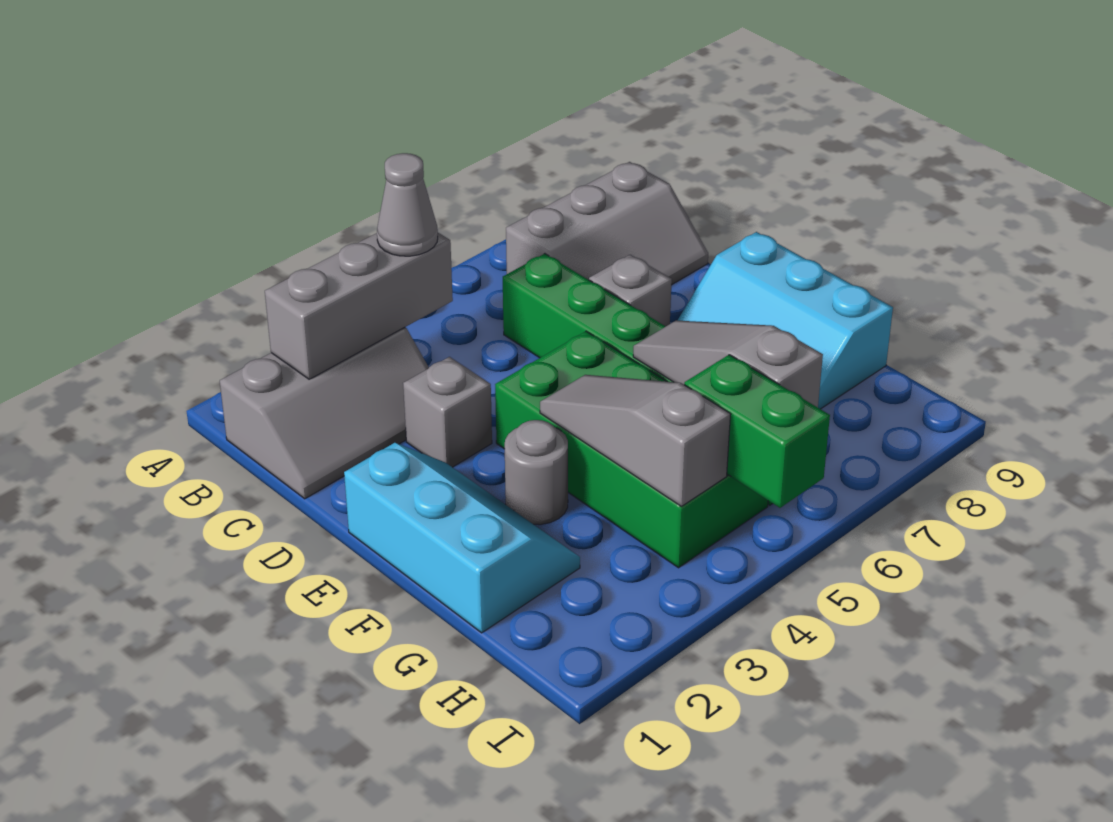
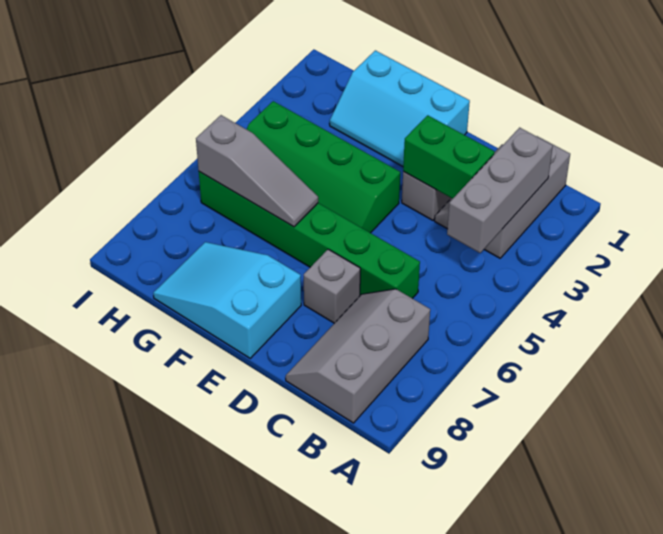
grey 1x1 cone [377,153,438,256] -> none
green 2x4 brick [495,331,768,568] -> green 2x4 slope [247,101,400,233]
cyan 2x3 slope [677,232,893,409] -> cyan 2x3 slope turned to [153,242,301,358]
grey 1x1 round brick [505,420,568,525] -> none
grey 1x3 slope [540,375,731,506] -> none
green 1x2 brick [684,355,830,508] -> green 1x2 brick moved to [403,115,495,199]

